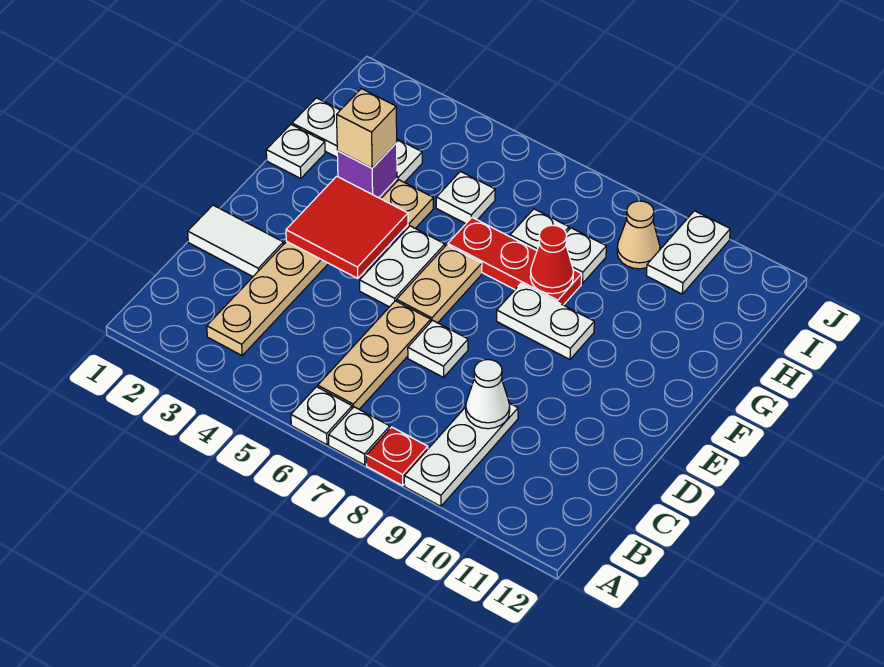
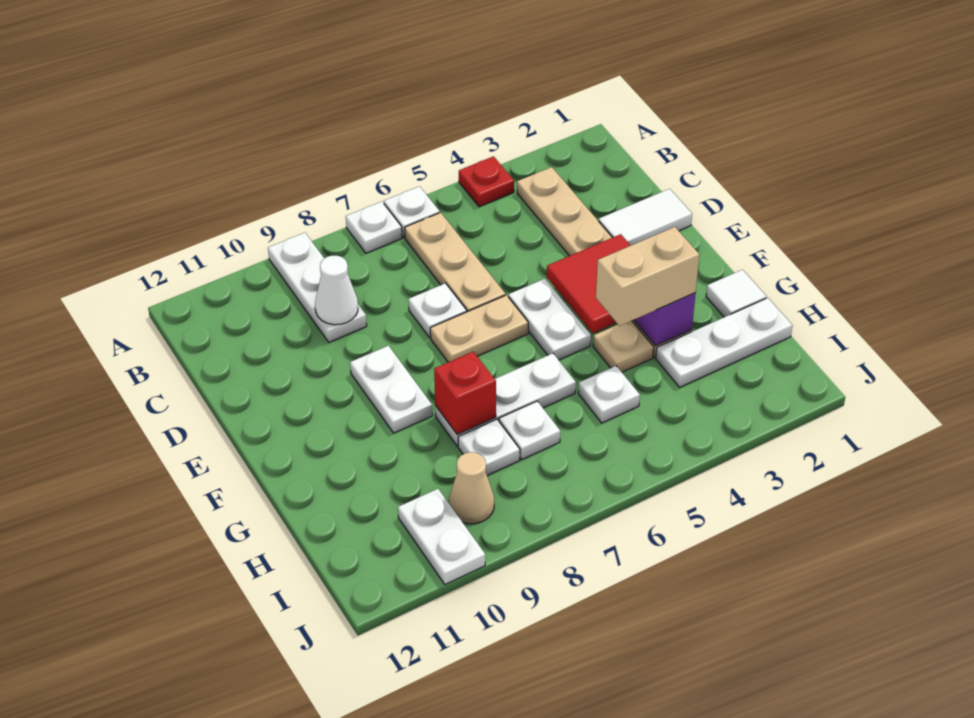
red 1x1 plate [366,427,428,486] -> red 1x1 plate moved to [459,156,514,207]
tan 1x2 plate [397,245,482,323] -> tan 1x2 plate turned to [430,295,528,362]
white 1x2 plate [497,284,594,360] -> white 1x2 plate turned to [350,346,432,433]
white 1x1 plate [266,125,325,178] -> white 1x1 tile [706,270,766,317]
tan 1x1 brick [337,89,397,168] -> tan 1x2 brick [596,227,699,326]
red 1x3 plate [448,218,582,305] -> white 1x3 plate [435,353,576,446]
red 1x1 cone [530,225,574,294] -> red 1x1 brick [434,352,496,435]

